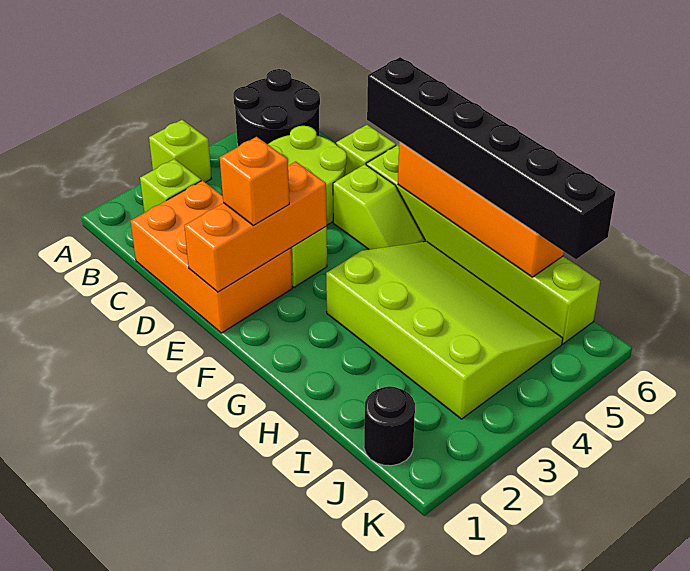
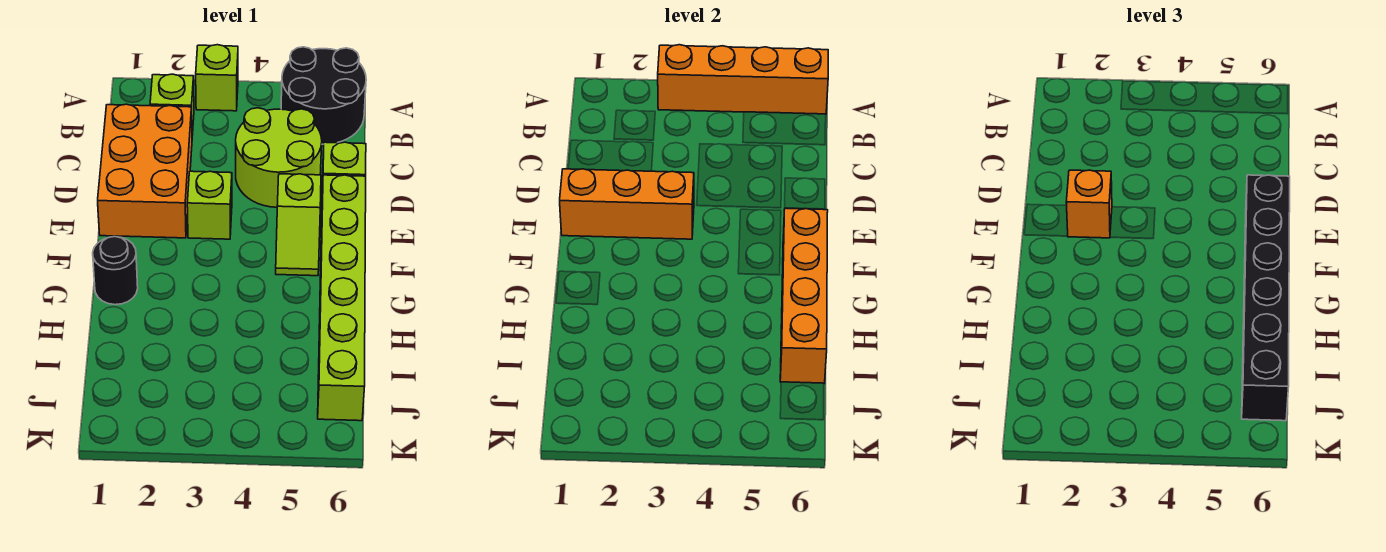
none -> orange 1x4 brick [658,45,828,114]
lime 3x4 slope [326,241,563,419] -> none
black 1x1 round brick [364,386,415,466] -> black 1x1 round brick moved to [93,237,138,305]

